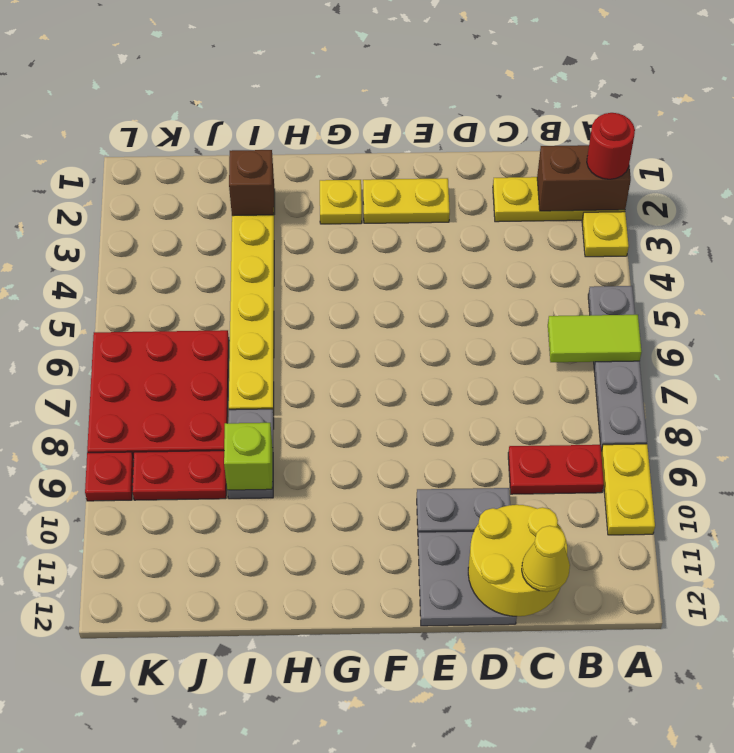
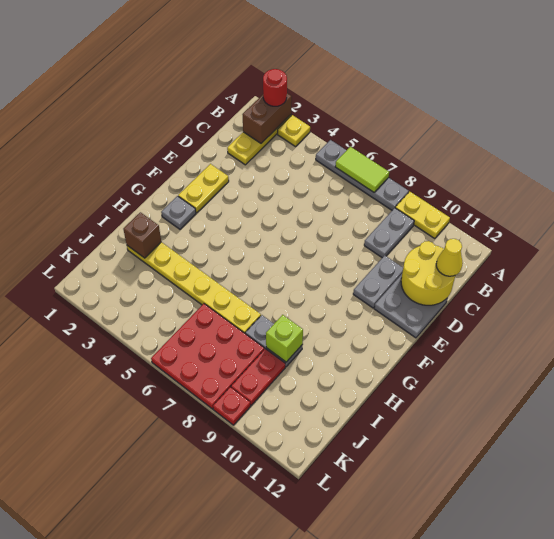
lime 1x2 tile [548,315,642,362] -> lime 1x2 tile turned to [335,147,389,192]
red 1x2 plate [508,445,604,494] -> grey 1x2 plate [364,208,414,258]
yellow 1x1 plate [320,180,362,224] -> grey 1x1 plate [161,196,196,229]

